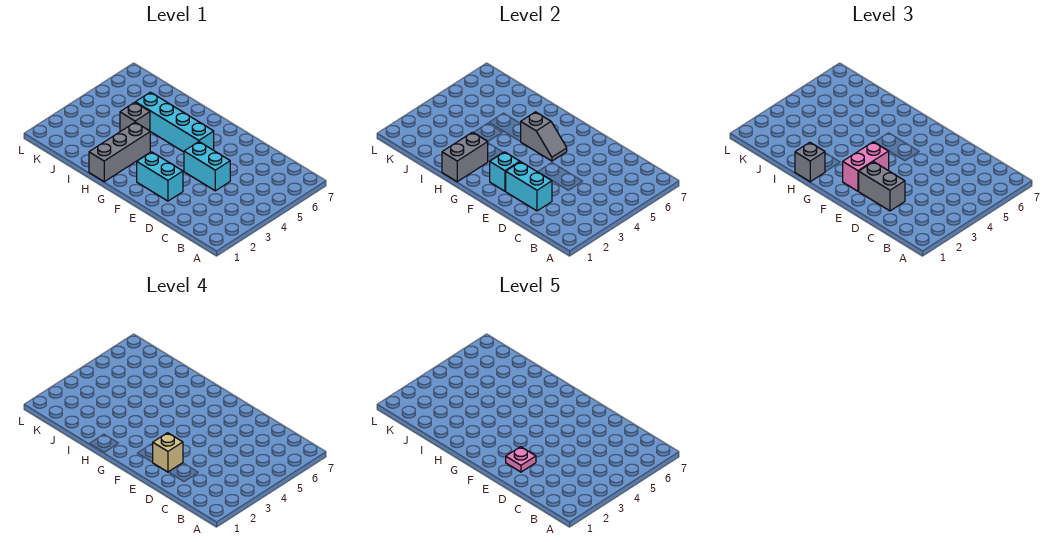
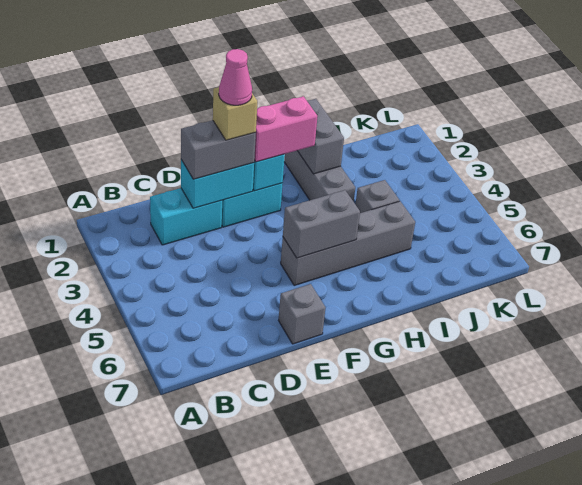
cyan 1x2 brick [184,142,230,191] -> cyan 1x2 brick moved to [150,188,222,245]
pink 1x1 plate [506,447,536,472] -> pink 1x1 cone [219,49,252,105]
pink 1x2 brick [843,142,889,191] -> pink 1x2 brick turned to [254,96,317,162]
cyan 1x4 brick [136,92,214,152] -> grey 1x4 brick [281,201,415,286]
grey 1x2 slope [521,112,567,161] -> grey 1x2 brick [283,190,360,258]
grey 1x1 brick [795,142,825,182] -> grey 1x1 brick moved to [279,284,326,344]

